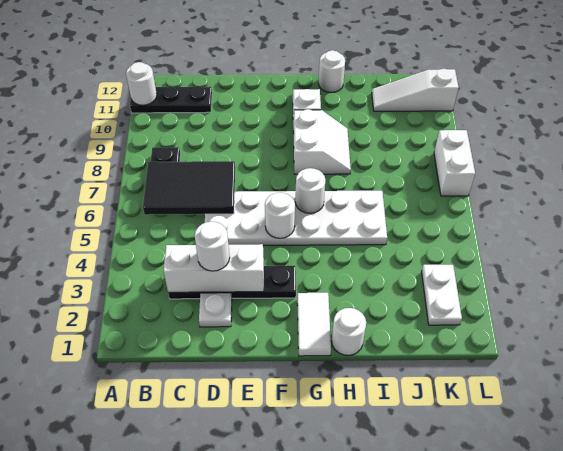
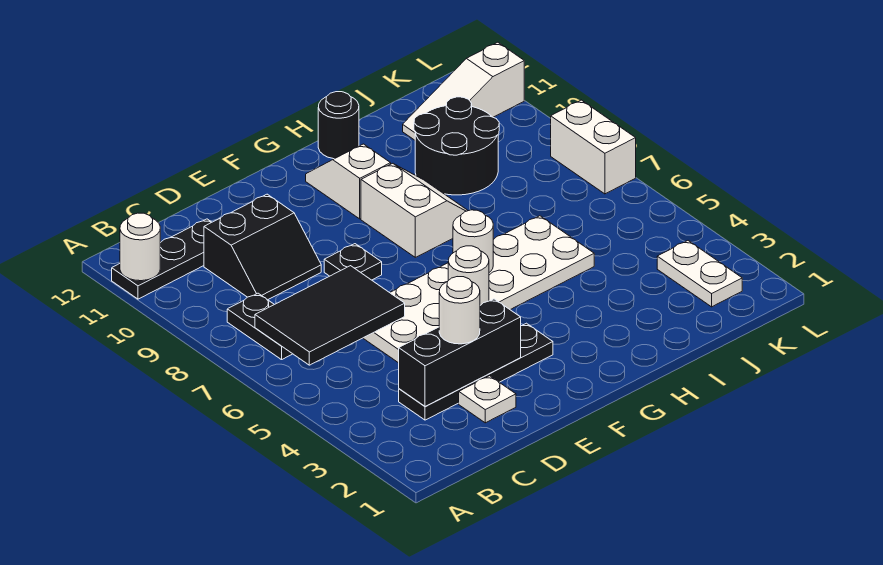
white 1x3 brick [163,244,264,292] -> black 1x3 brick [399,299,521,406]
none -> black 2x2 slope [204,194,321,300]
none -> black 1x1 plate [324,244,382,280]
white 1x2 tile [297,293,331,356] -> none
white 1x1 round brick [331,308,366,355] -> none
white 1x1 round brick [319,50,345,92] -> black 1x1 round brick [318,92,359,159]
none -> black 2x2 round brick [414,97,499,195]

